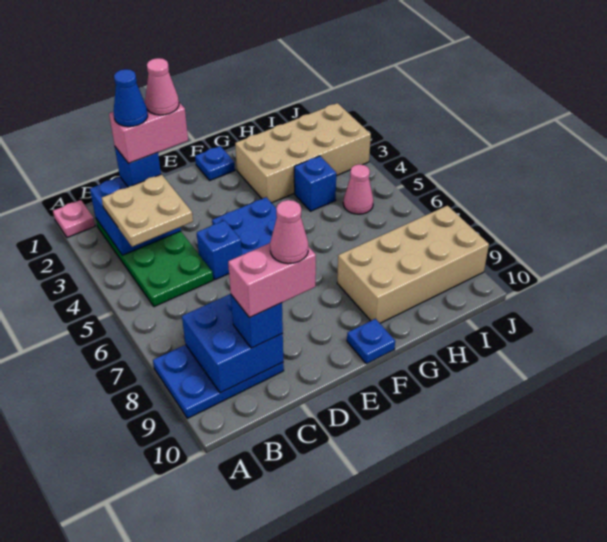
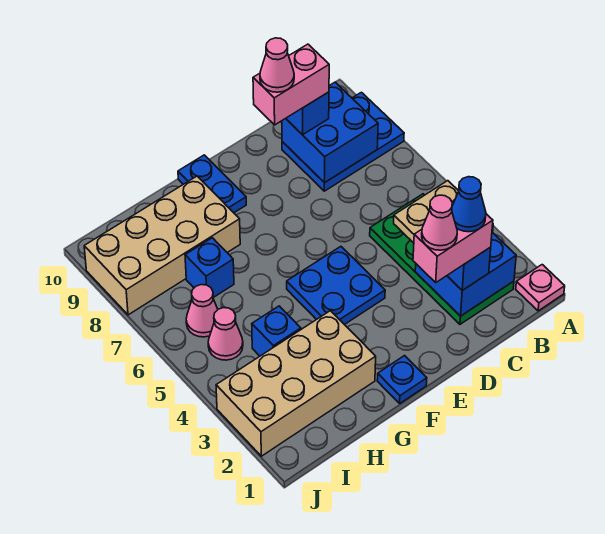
blue 1x1 brick [197,220,242,280] -> blue 1x1 brick moved to [185,238,234,298]
blue 1x1 plate [347,319,395,364] -> blue 1x2 plate [178,155,246,213]
none -> pink 1x1 cone [186,285,218,337]

